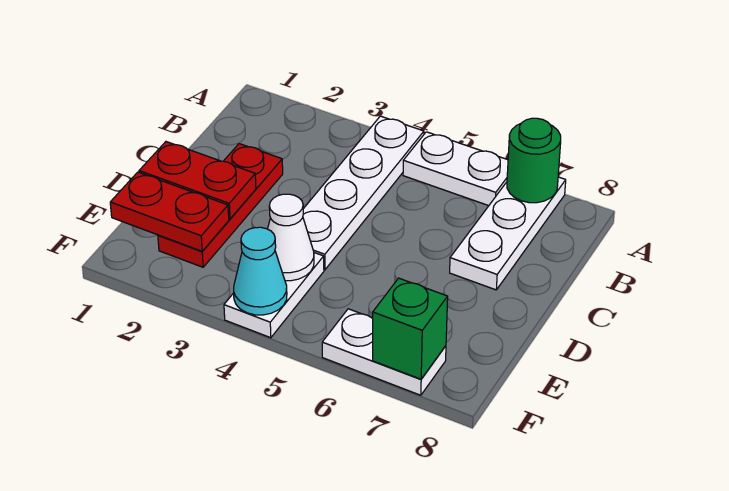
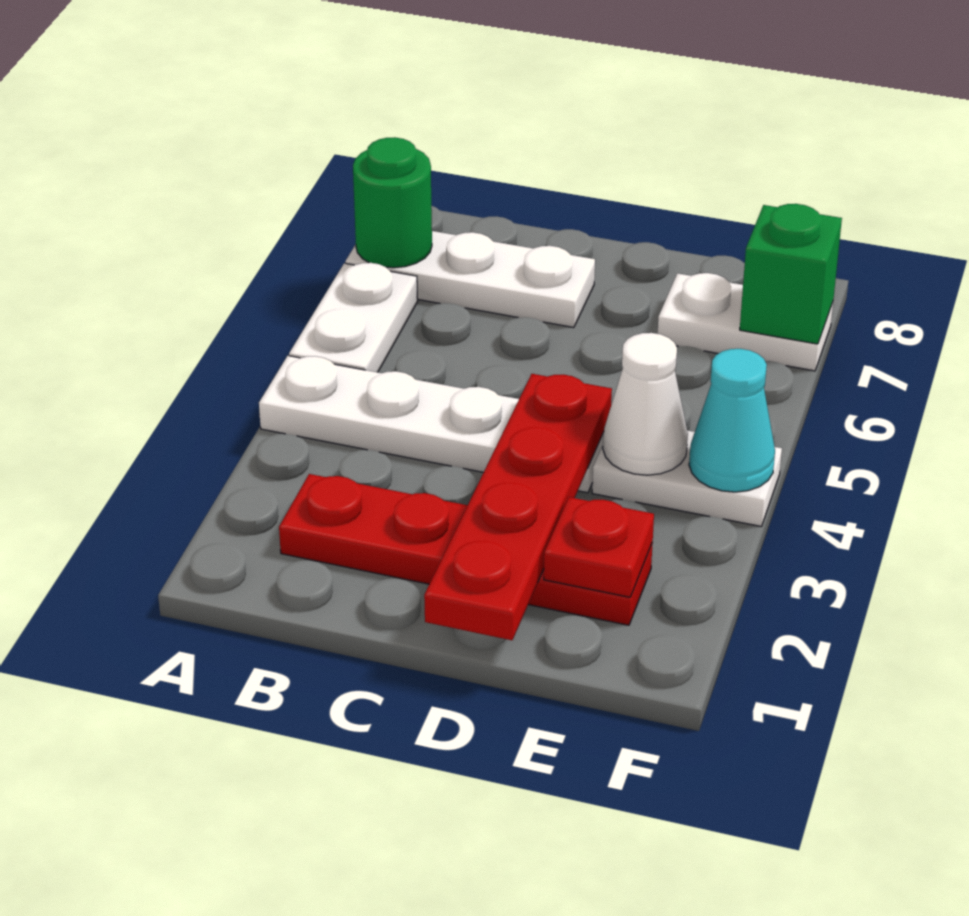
red 1x3 plate [158,144,283,267] -> red 1x4 plate [279,474,653,625]
red 1x2 plate [139,142,256,219] -> red 1x4 plate [424,374,612,640]
red 1x2 plate [110,172,229,251] -> red 1x1 plate [544,497,654,597]
white 1x2 plate [322,309,446,395] -> white 1x2 plate turned to [658,273,833,371]

